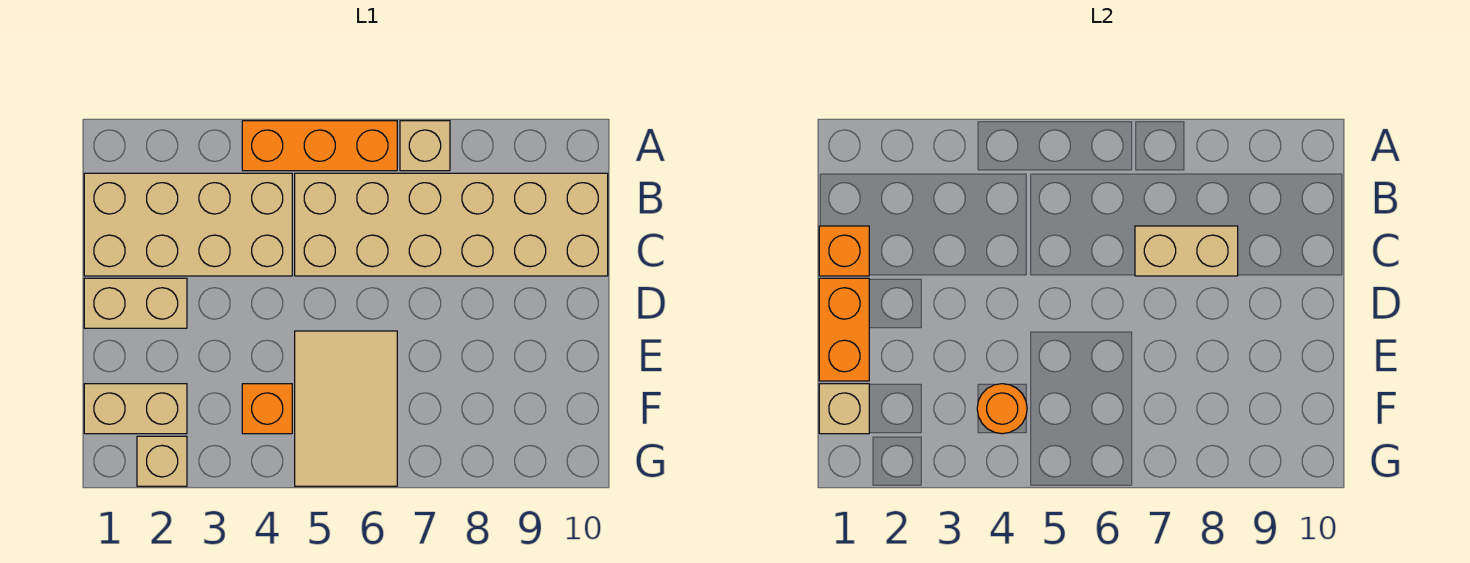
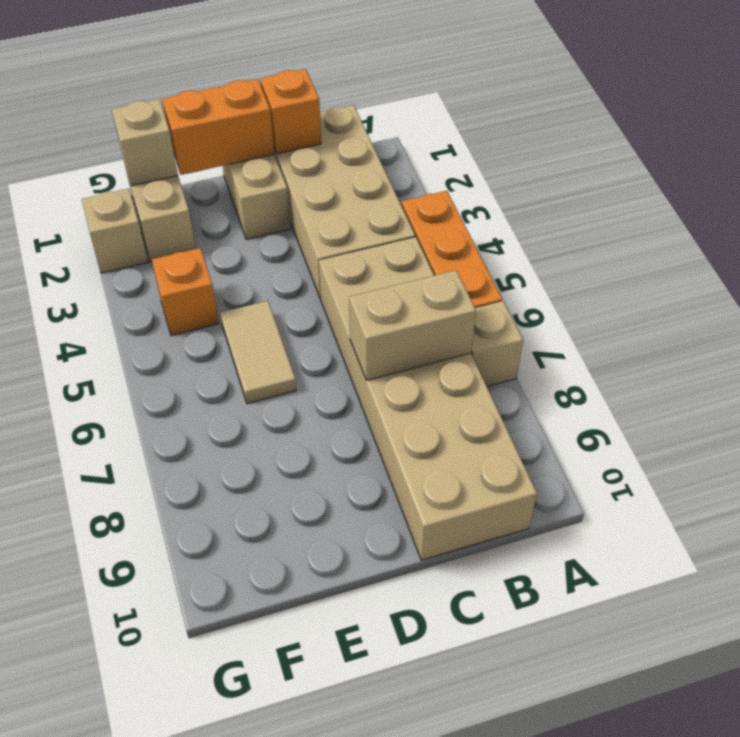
tan 1x2 brick [1135,226,1238,276] -> tan 1x2 brick turned to [349,270,476,380]
tan 2x3 tile [295,331,397,486] -> tan 1x2 tile [220,301,296,404]
orange 1x1 round brick [977,384,1027,434] -> none

